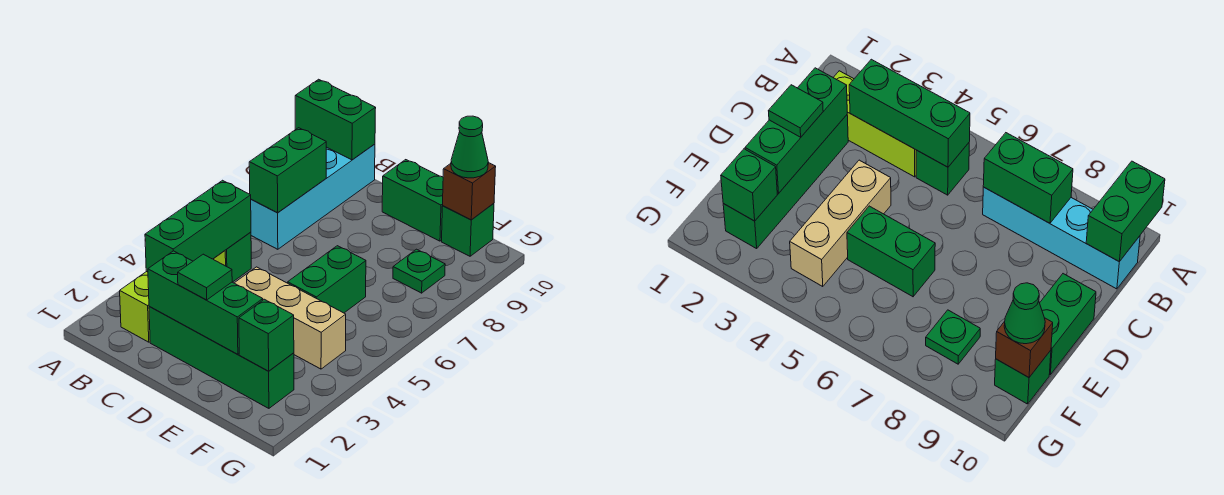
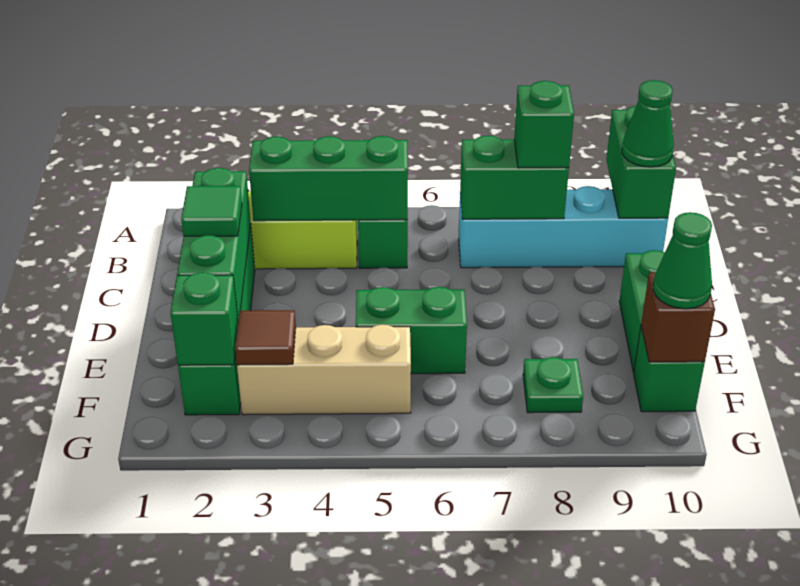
none -> green 1x1 brick [514,81,574,168]
none -> green 1x1 cone [622,80,674,167]
tan 1x3 brick [235,267,346,369] -> tan 1x3 brick turned to [237,325,411,415]
none -> brown 1x1 tile [235,310,296,365]

